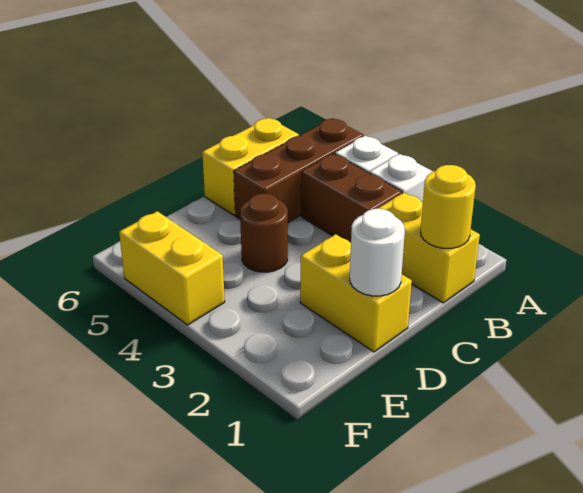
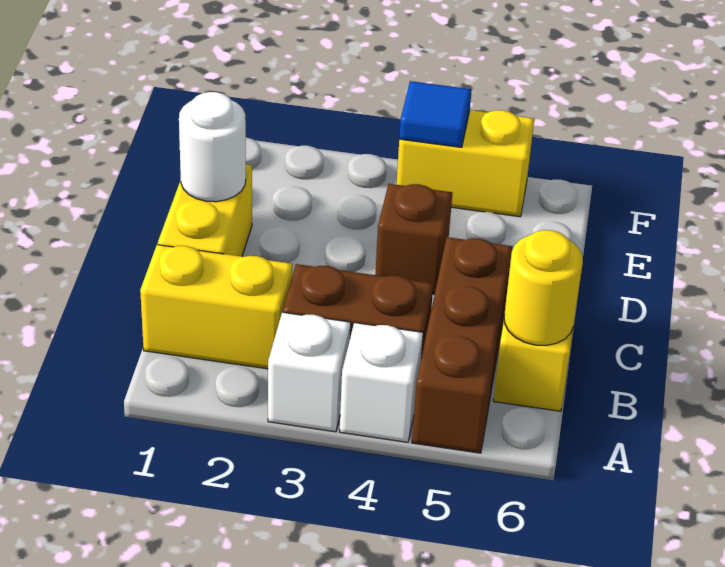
yellow 1x1 round brick [421,165,476,248] -> yellow 1x1 round brick moved to [504,230,583,345]
yellow 1x2 brick [300,234,412,352] -> yellow 1x2 brick turned to [158,164,252,256]
brown 1x1 round brick [240,194,288,272] -> brown 1x1 brick [375,184,452,294]
none -> blue 1x1 tile [399,81,472,147]

